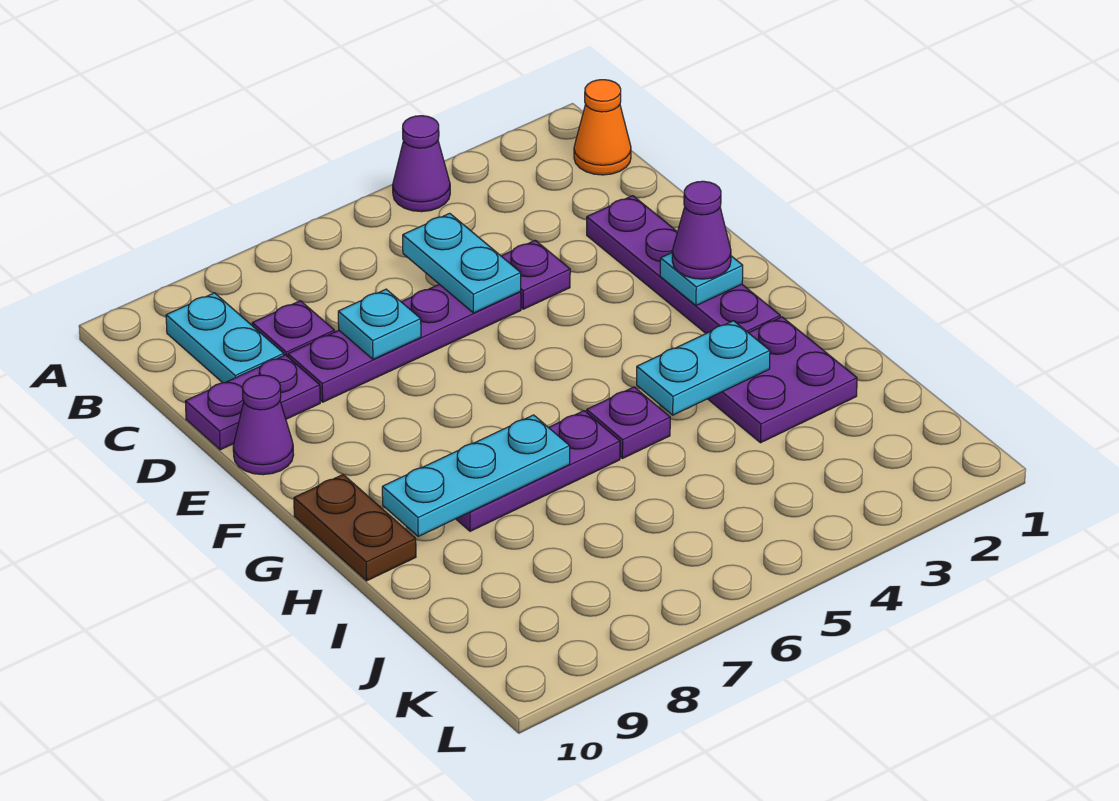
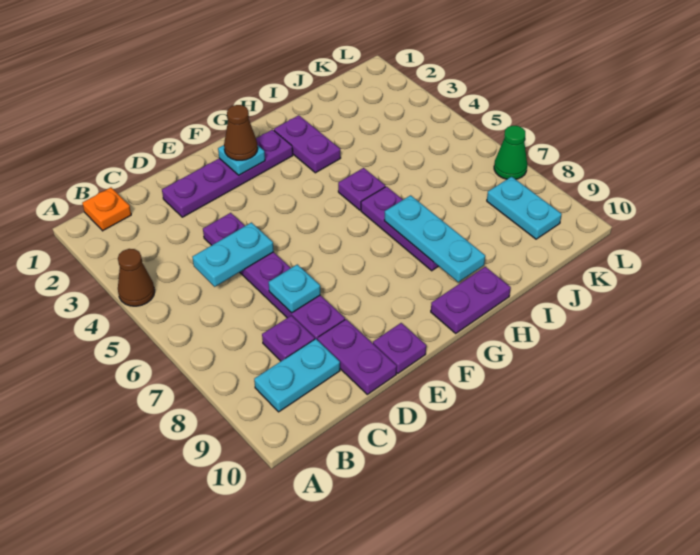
purple 1x1 cone [393,116,450,212] -> brown 1x1 cone [118,249,155,306]
orange 1x1 cone [574,80,631,175] -> orange 1x1 plate [82,188,131,231]
purple 1x1 cone [233,375,294,475] -> purple 1x1 plate [373,323,426,373]
purple 1x1 cone [672,181,731,279] -> brown 1x1 cone [224,105,258,160]
brown 1x2 plate [294,475,416,581] -> purple 1x2 plate [431,267,511,333]
purple 2x2 plate [708,317,857,443] -> purple 1x2 plate [274,115,341,173]
cyan 1x2 plate [637,321,770,415] -> cyan 1x2 plate moved to [487,177,562,239]
none -> green 1x1 cone [494,126,527,179]

